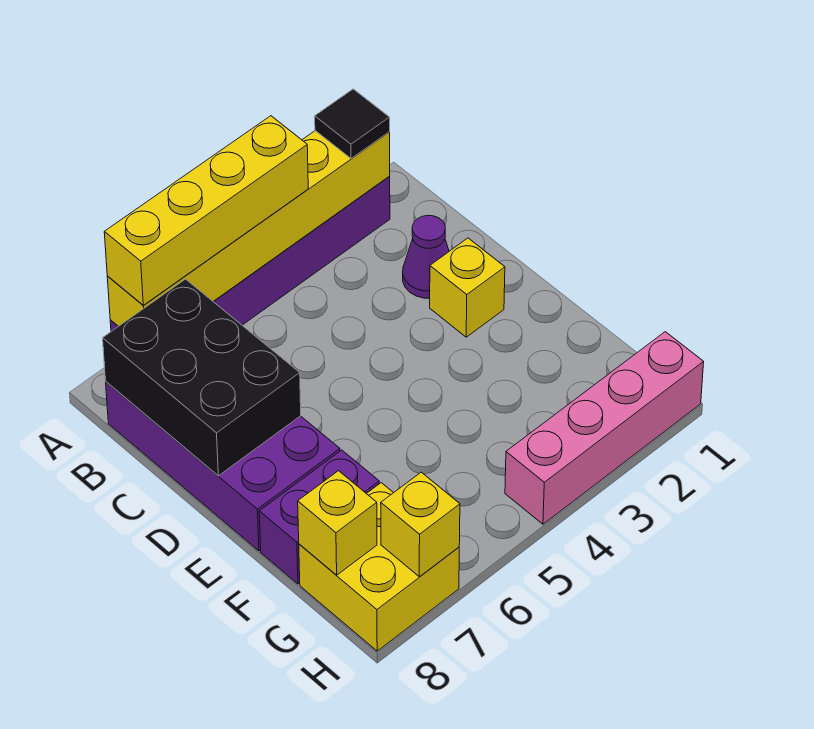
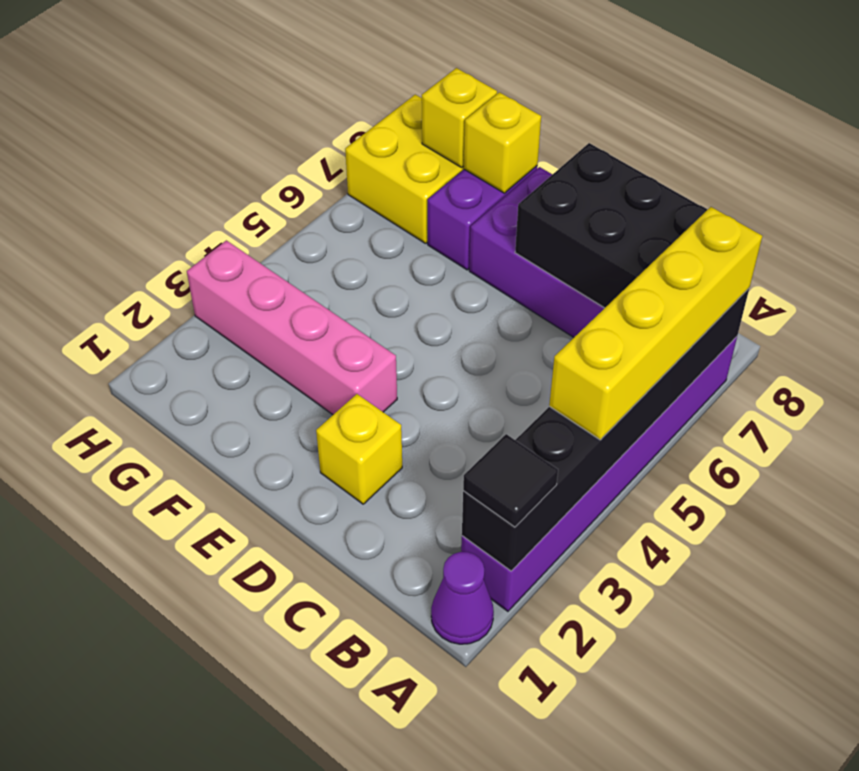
yellow 1x6 brick [107,131,390,326] -> black 1x6 brick [462,289,749,571]
purple 1x1 cone [403,216,449,298] -> purple 1x1 cone moved to [431,552,494,644]
pink 1x4 brick [505,332,704,524] -> pink 1x4 brick turned to [187,240,397,415]
yellow 1x1 brick [381,472,460,577] -> yellow 1x1 brick moved to [463,92,541,193]

